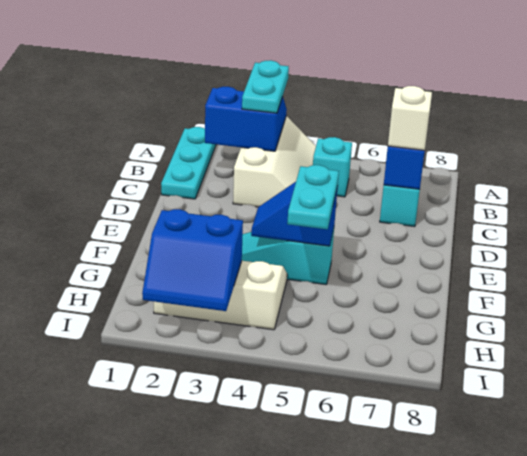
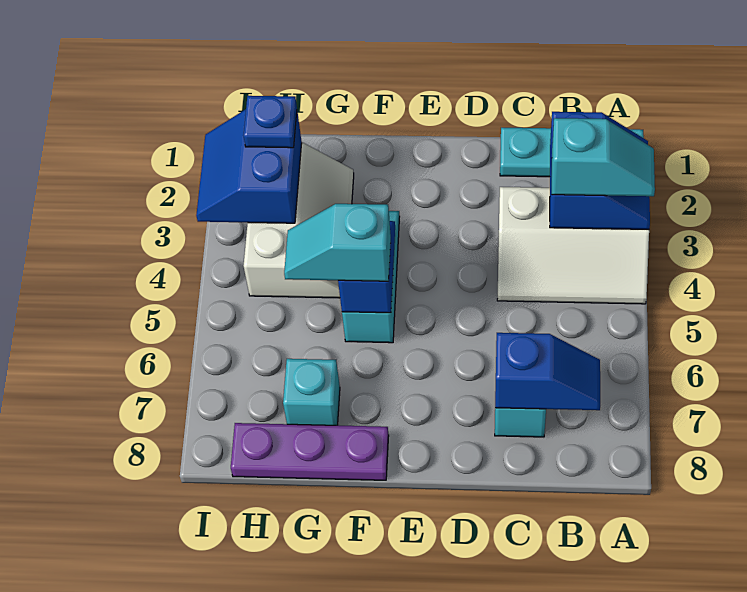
cyan 1x2 plate [242,60,289,113] -> cyan 1x2 slope [552,118,655,196]
cyan 1x1 brick [313,137,352,197] -> cyan 1x1 brick moved to [283,359,340,425]
white 1x1 brick [388,86,432,150] -> none
cyan 1x2 plate [287,165,339,229] -> cyan 1x2 slope [284,204,391,281]
none -> purple 1x3 plate [231,423,389,480]
none -> blue 1x1 plate [243,96,297,148]

